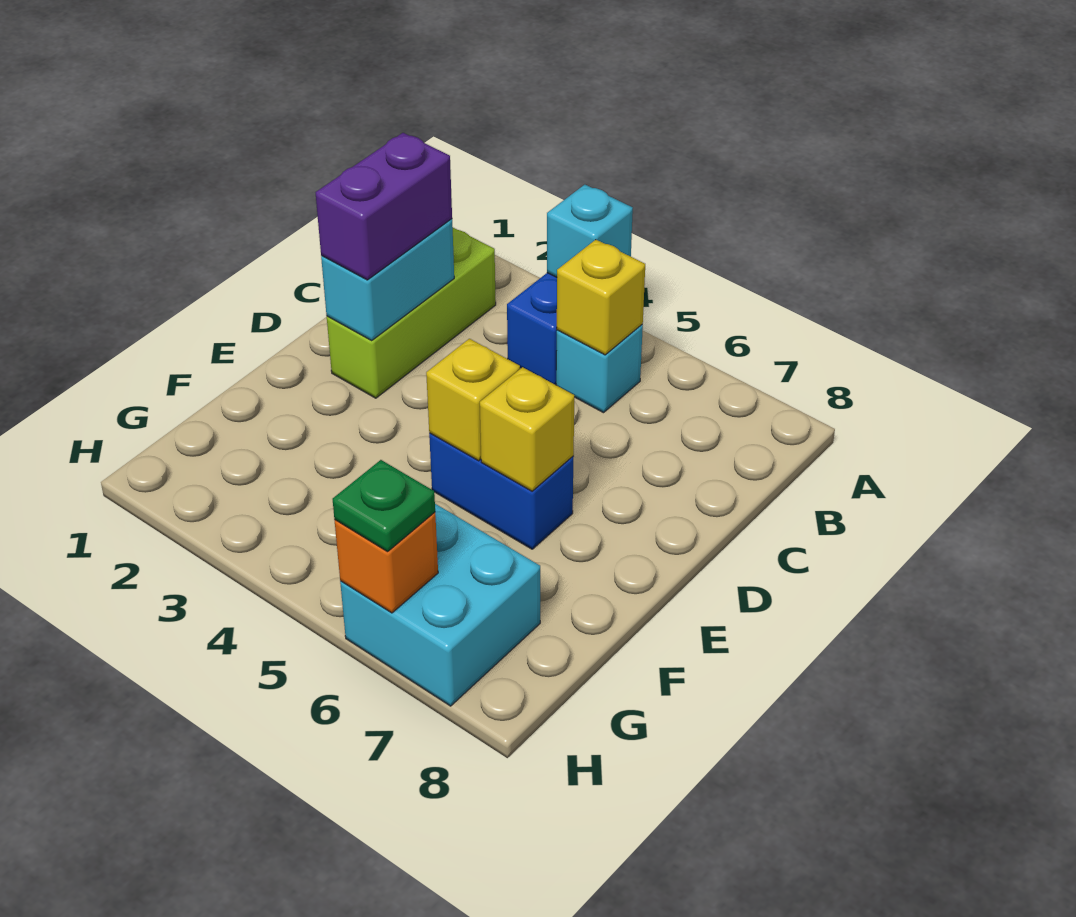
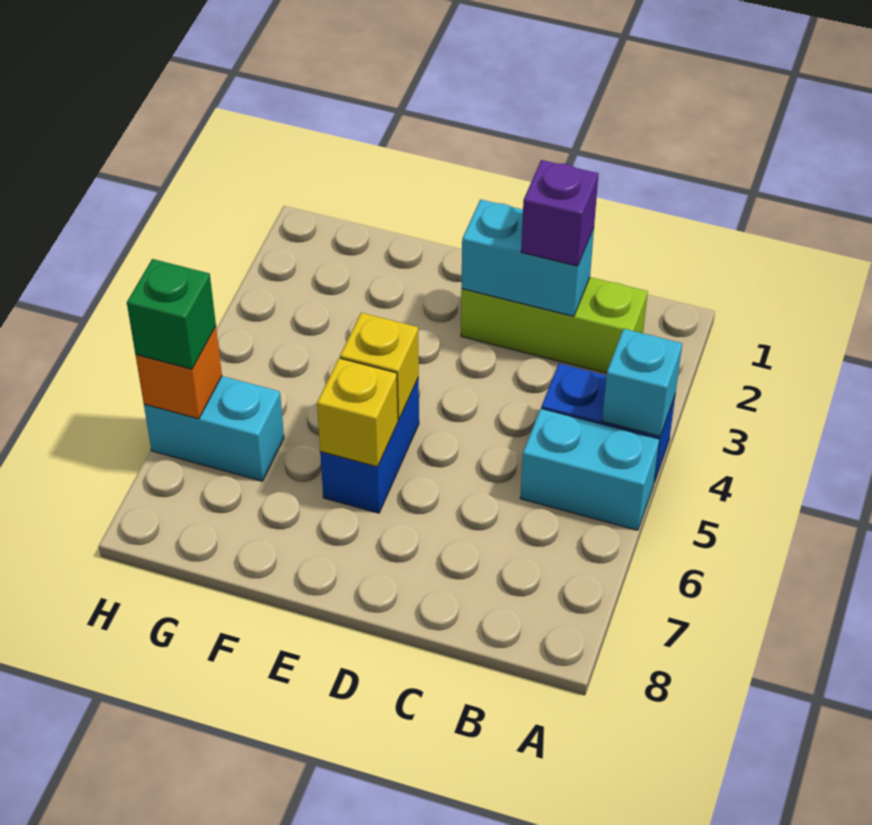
cyan 1x1 brick [556,325,643,413] -> cyan 1x2 brick [520,409,660,530]
yellow 1x1 brick [557,240,645,355] -> none
purple 1x2 brick [315,133,452,280] -> purple 1x1 brick [521,160,598,266]
cyan 2x2 brick [340,504,540,706] -> cyan 1x2 brick [144,376,284,481]
green 1x1 plate [333,460,435,552] -> green 1x1 brick [127,259,216,369]

